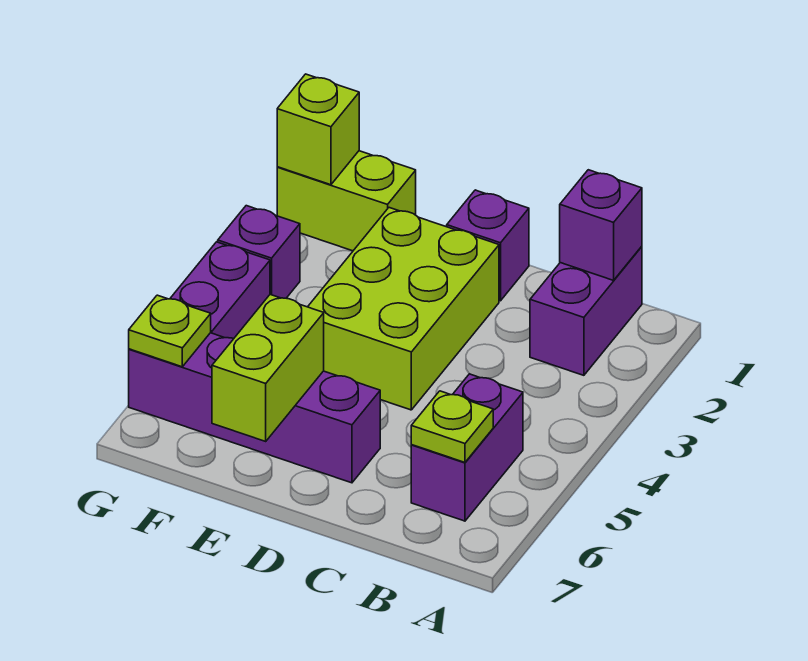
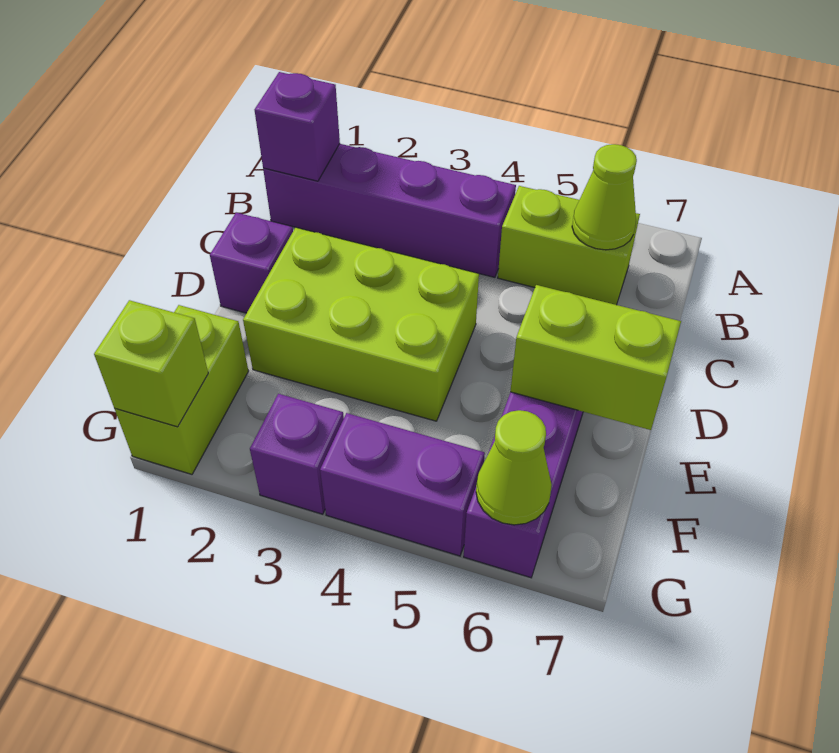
purple 1x2 brick [530,246,642,375] -> purple 1x4 brick [263,144,516,277]
purple 1x2 brick [411,374,523,521] -> lime 1x2 brick [498,186,640,305]
lime 1x1 plate [411,391,493,462] -> lime 1x1 cone [572,144,637,250]
lime 1x1 plate [129,295,211,367] -> lime 1x1 cone [476,410,552,525]

